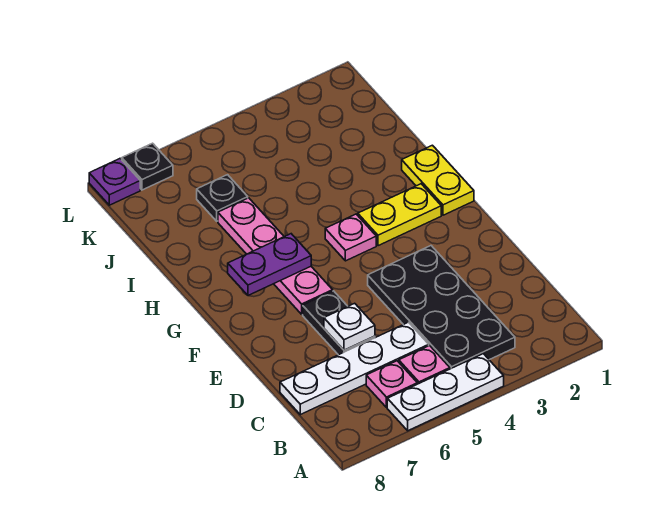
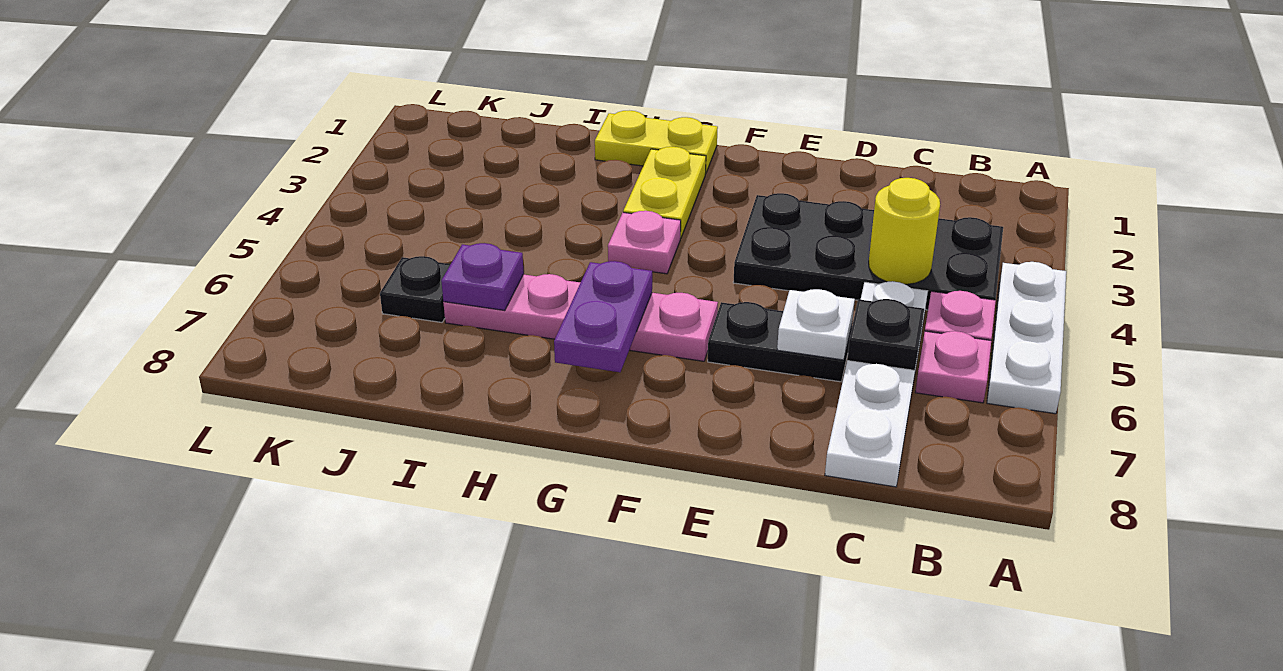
none -> yellow 1x1 round brick [869,178,940,284]
black 1x1 plate [122,143,173,190] -> black 1x1 plate moved to [847,299,924,370]
purple 1x1 plate [89,159,140,205] -> purple 1x1 plate moved to [441,243,524,311]

